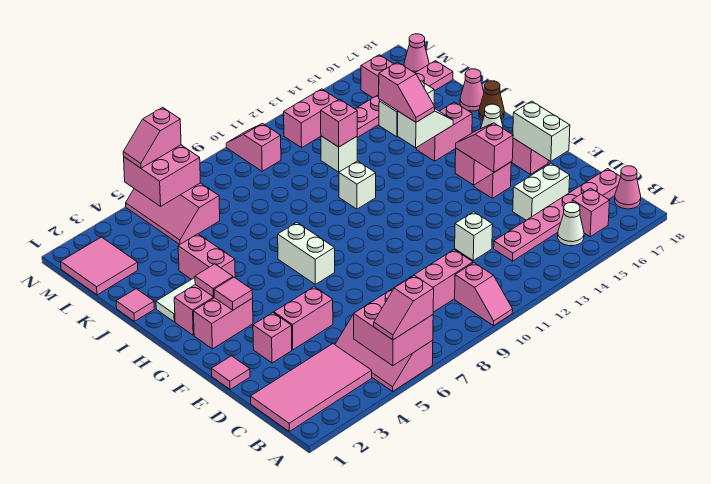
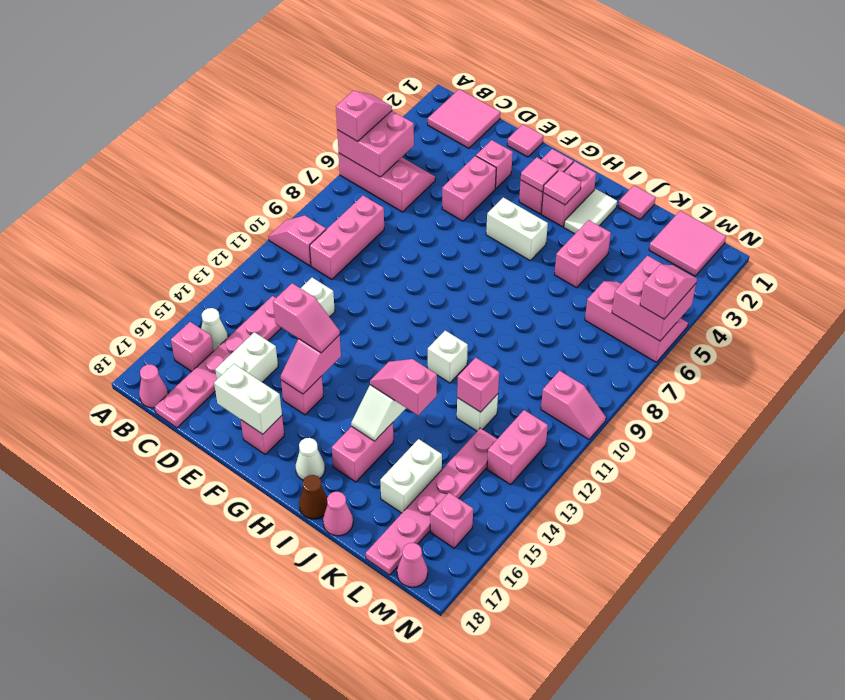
pink 2x4 tile [251,344,372,431] -> pink 2x2 tile [428,89,500,148]
white 1x2 brick [278,223,335,284] -> white 1x2 brick moved to [486,197,548,260]
pink 1x2 brick [178,234,235,279] -> pink 1x2 brick turned to [554,220,611,288]

